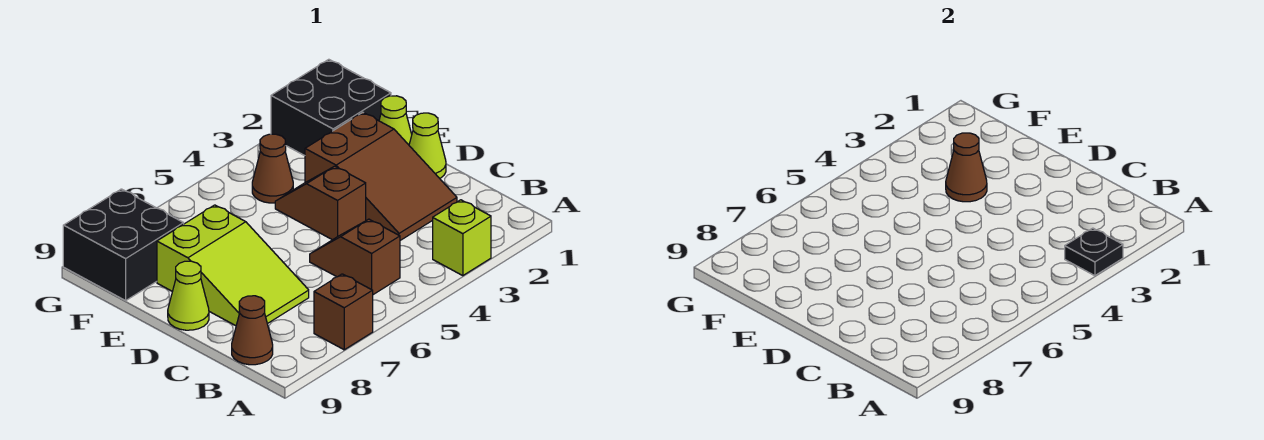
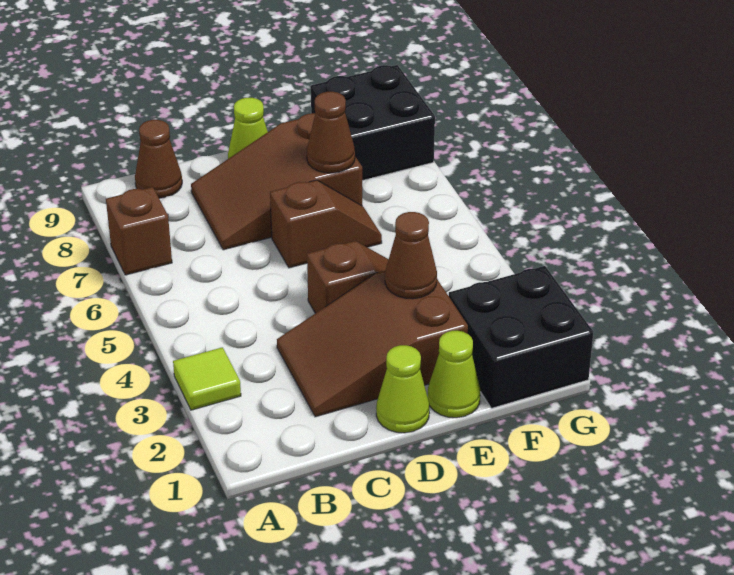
lime 1x1 brick [433,200,491,276] -> lime 1x1 tile [173,347,241,410]
black 1x1 plate [1065,228,1123,276] -> none
brown 1x2 slope [310,219,400,295] -> brown 1x2 slope moved to [270,180,382,268]
lime 2x3 slope [157,205,309,326] -> brown 2x3 slope [191,113,362,250]
brown 1x1 cone [252,134,293,203] -> brown 1x1 cone moved to [307,92,355,173]

